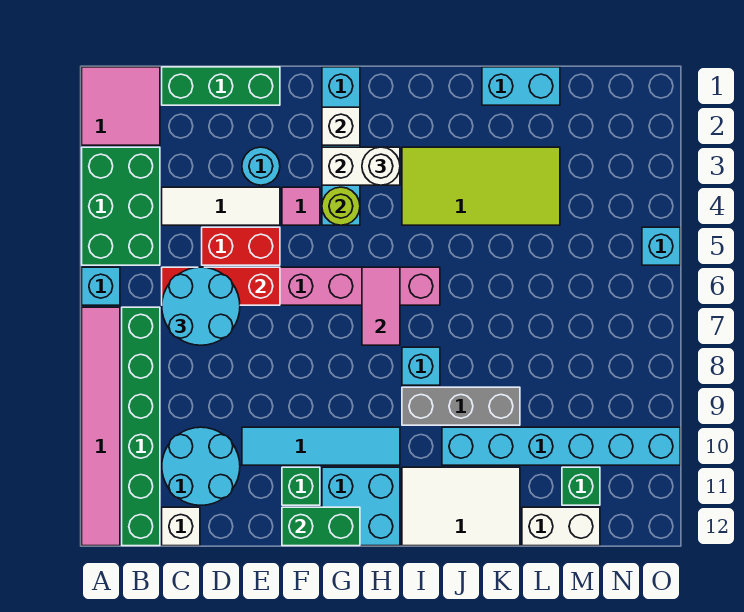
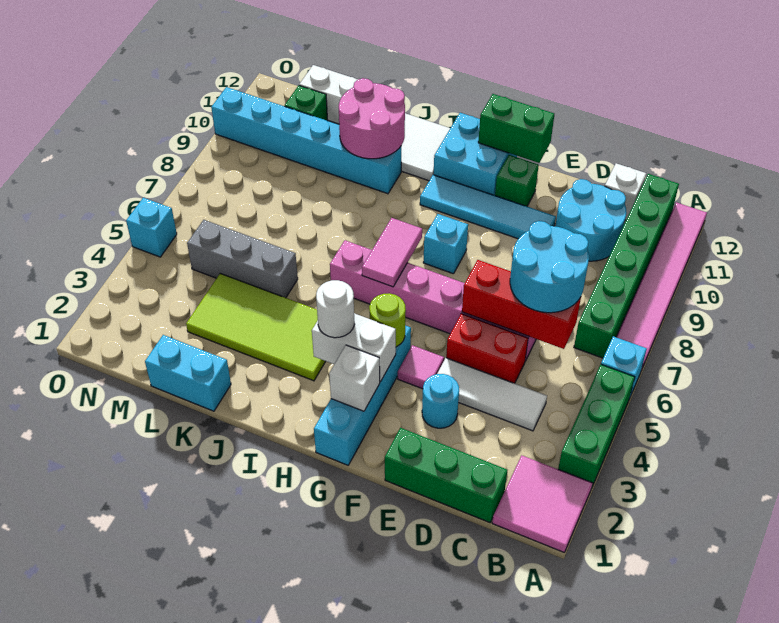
green 2x3 brick [82,147,160,265] -> green 1x3 brick [558,365,635,487]
cyan 1x1 brick [402,347,440,385] -> cyan 1x1 brick moved to [423,214,468,274]
grey 1x3 brick [402,387,520,425] -> grey 1x3 brick moved to [187,220,298,298]
none -> pink 2x2 round brick [339,78,405,159]

